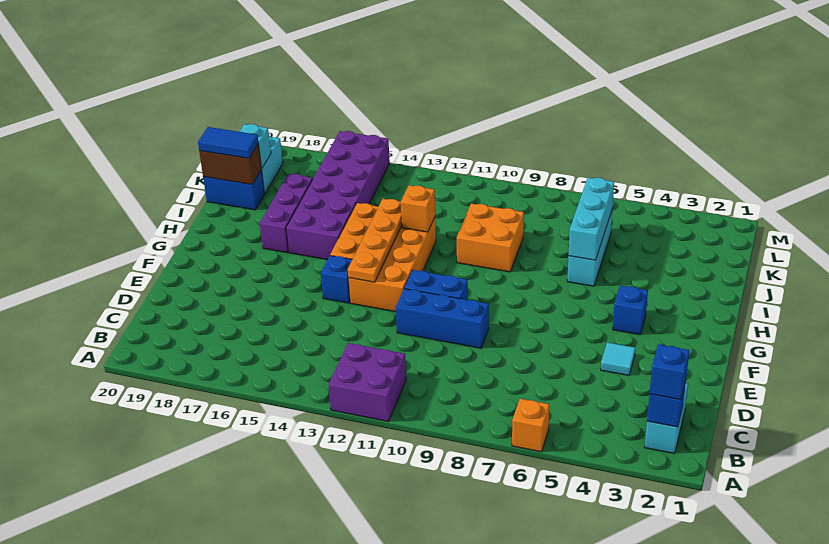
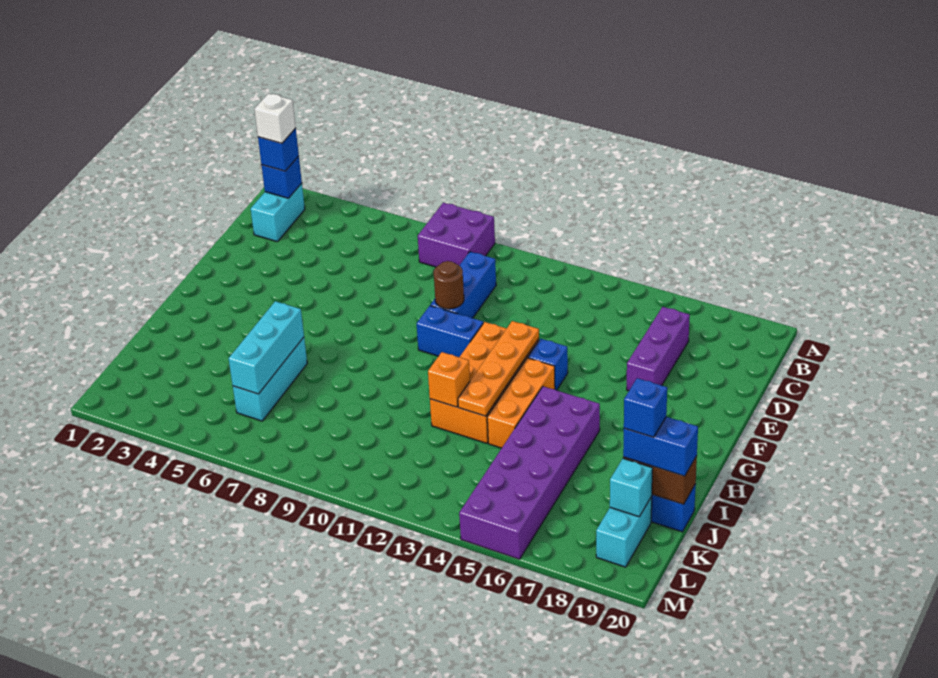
orange 1x1 brick [512,399,549,452] -> none
purple 2x2 brick [329,343,406,422] -> purple 2x2 brick moved to [418,203,495,267]
none -> white 1x1 brick [254,94,296,143]
cyan 1x1 tile [601,342,635,375] -> none
blue 1x3 brick [396,289,489,348] -> blue 1x3 brick turned to [430,252,496,318]
none -> brown 1x1 round brick [434,261,464,309]
blue 1x1 brick [613,286,648,335] -> blue 1x1 brick moved to [624,378,667,437]
purple 1x3 brick [260,174,313,253] -> purple 1x3 brick moved to [627,307,690,391]
orange 2x2 brick [457,203,524,272] -> none
blue 1x2 tile [198,127,258,158] -> blue 1x2 brick [623,417,698,476]

